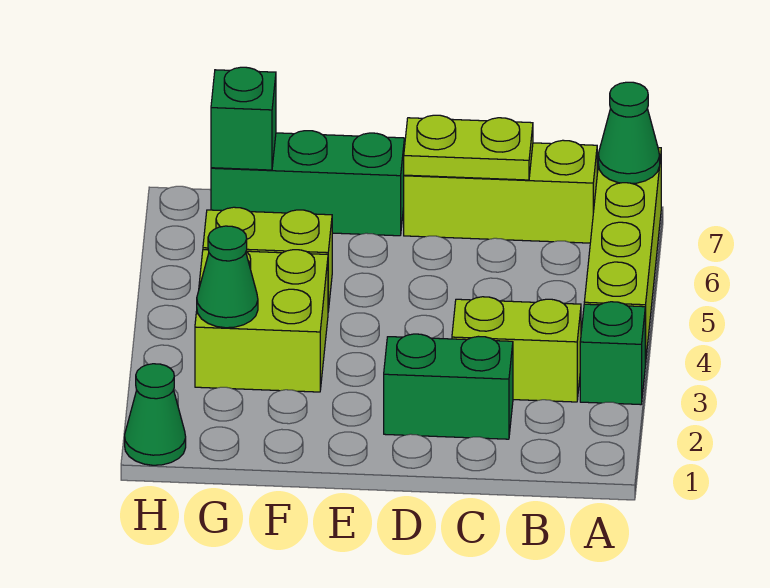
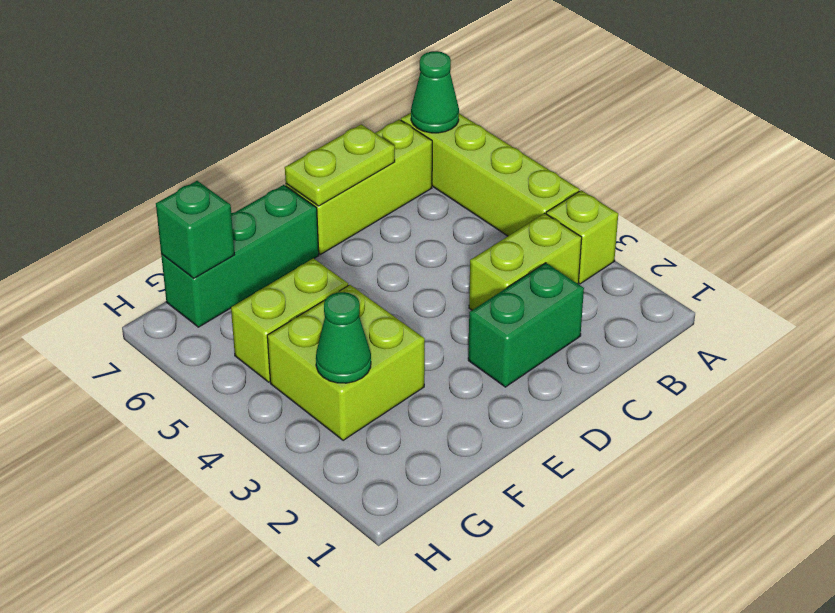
green 1x1 brick [580,302,645,405] -> lime 1x1 brick [546,190,618,284]
green 1x1 cone [125,364,186,465] -> none

